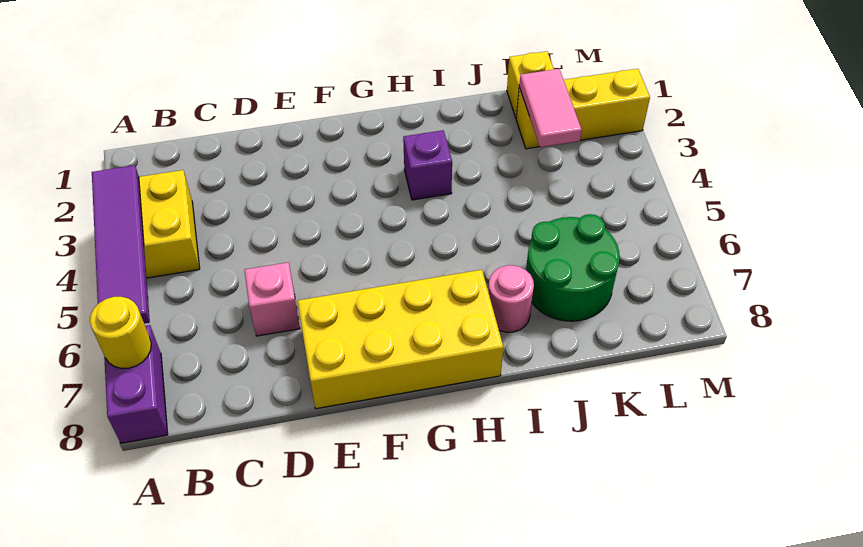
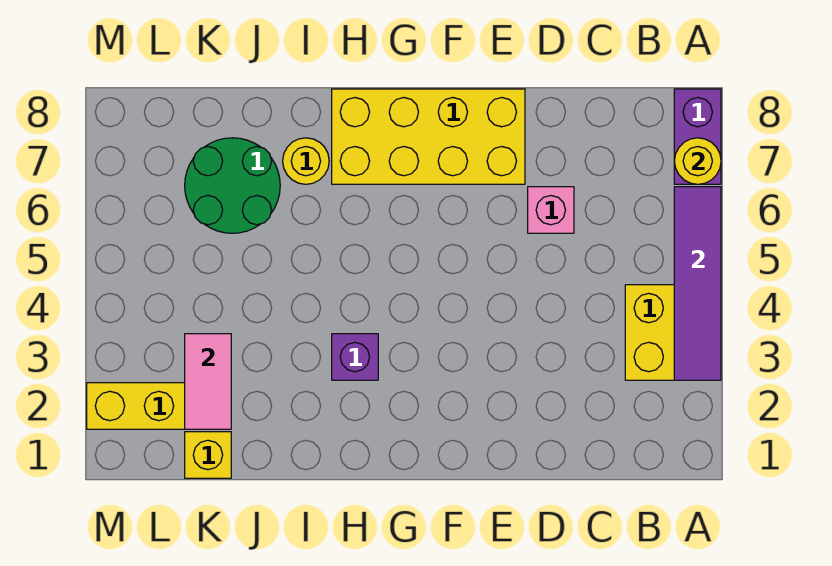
pink 1x1 round brick [488,265,534,332] -> yellow 1x1 round brick [283,138,329,184]

